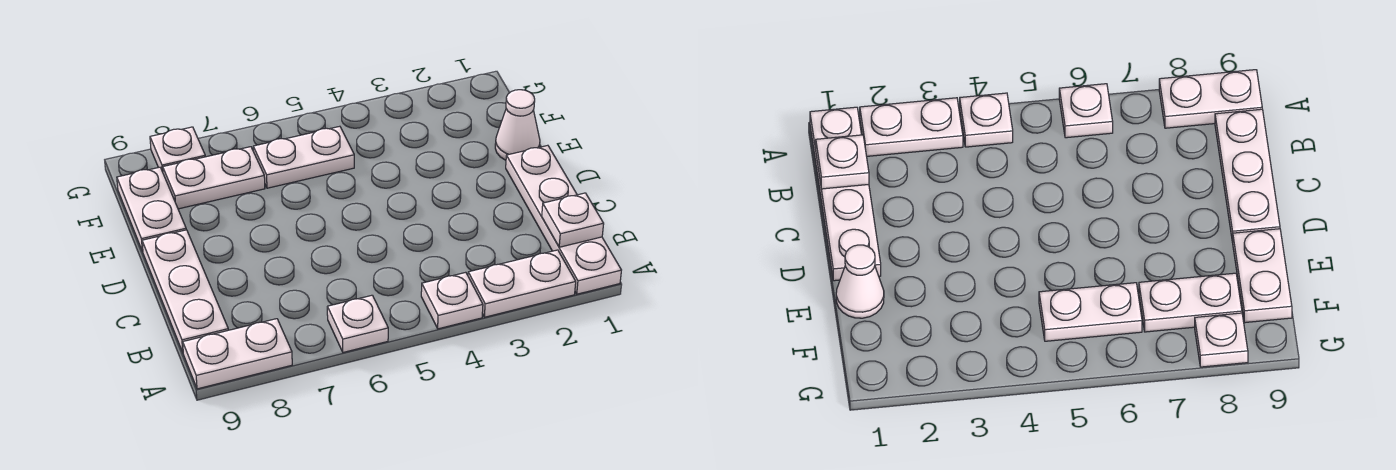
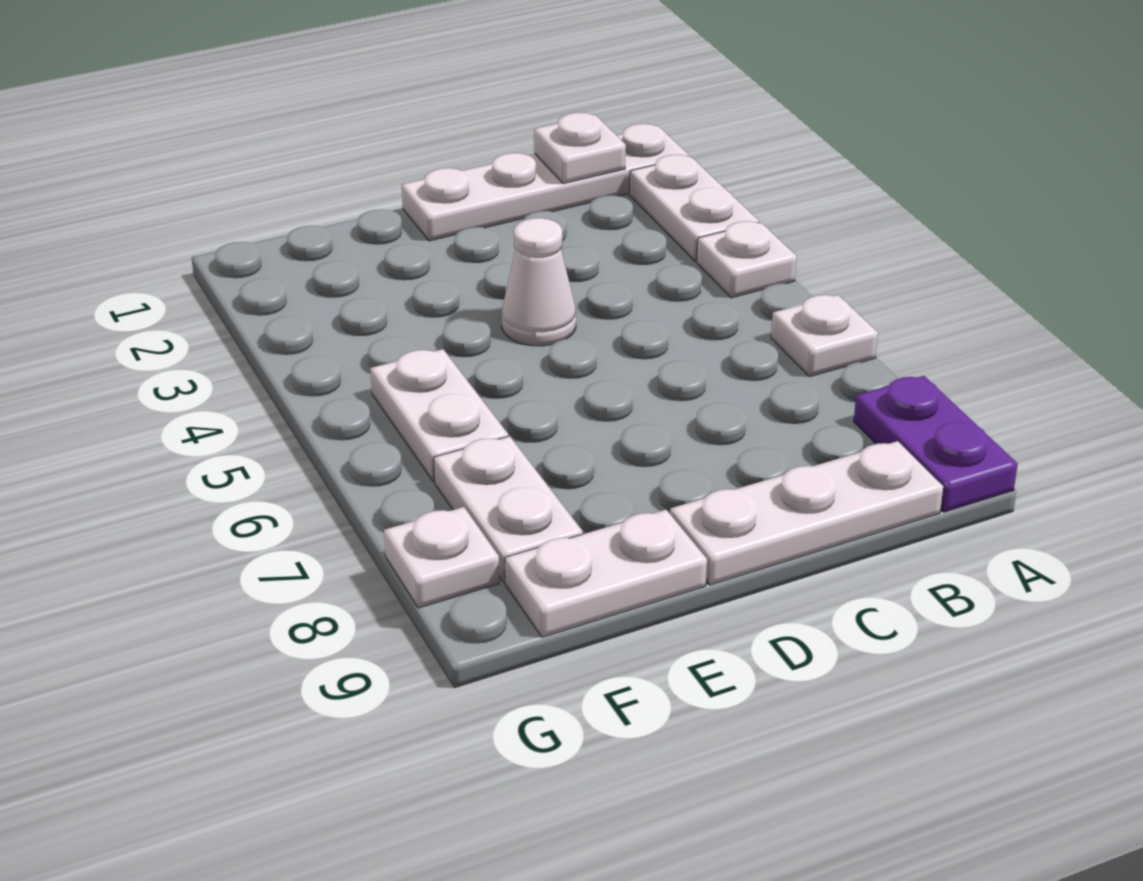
white 1x2 plate [183,319,292,389] -> purple 1x2 plate [854,376,1018,512]
white 1x1 cone [495,90,540,160] -> white 1x1 cone moved to [502,218,576,346]

